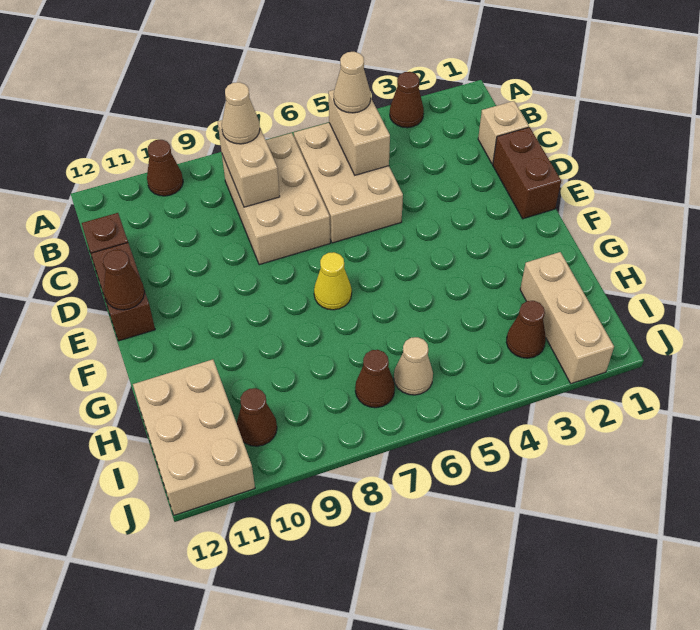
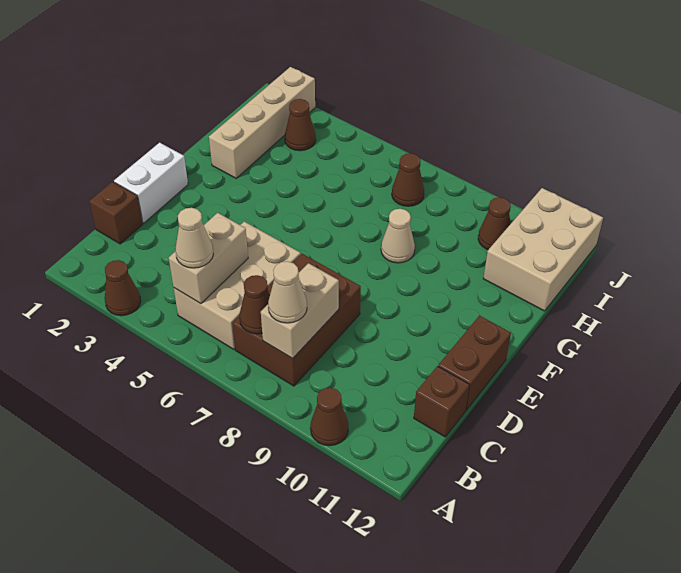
tan 2x3 brick [222,133,330,265] -> brown 2x3 brick [232,254,361,386]
tan 1x1 brick [478,101,529,164] -> brown 1x1 brick [89,182,143,244]
brown 1x2 brick [493,127,561,219] -> white 1x2 brick [114,143,188,223]
brown 1x1 cone [103,250,144,310] -> brown 1x1 cone moved to [239,275,270,334]
yellow 1x1 cone [314,252,352,310] -> none
tan 1x3 brick [520,252,614,384] -> tan 1x4 brick [209,67,315,178]
tan 1x1 cone [394,337,433,395] -> tan 1x1 cone moved to [381,209,415,263]

